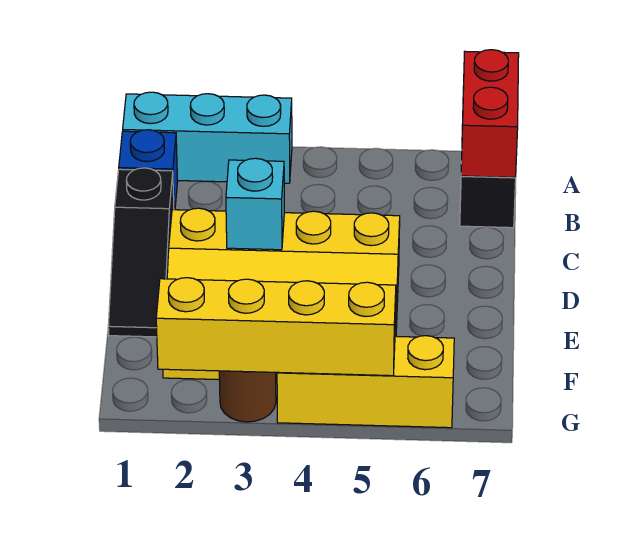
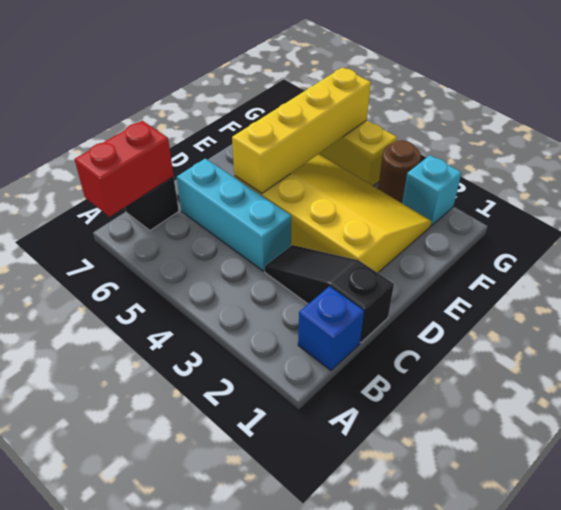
cyan 1x3 brick [123,92,292,183] -> cyan 1x3 brick moved to [177,158,291,271]
black 1x3 slope [108,168,174,337] -> black 1x3 slope turned to [265,245,394,343]
cyan 1x1 brick [226,158,284,250] -> cyan 1x1 brick moved to [402,155,462,226]
yellow 1x4 brick [156,278,396,376] -> yellow 1x4 brick turned to [232,67,371,193]

